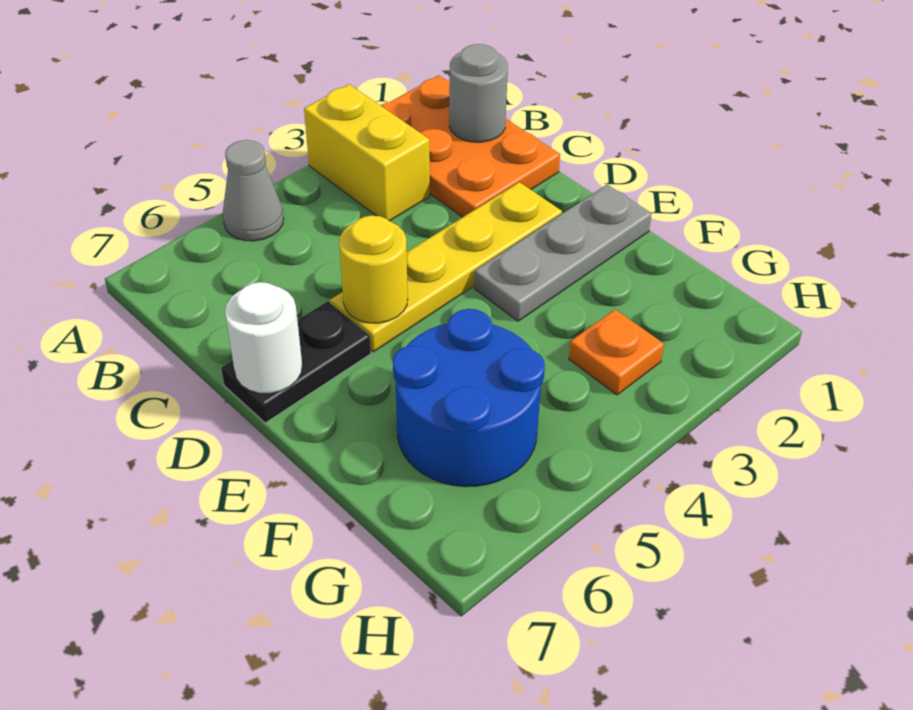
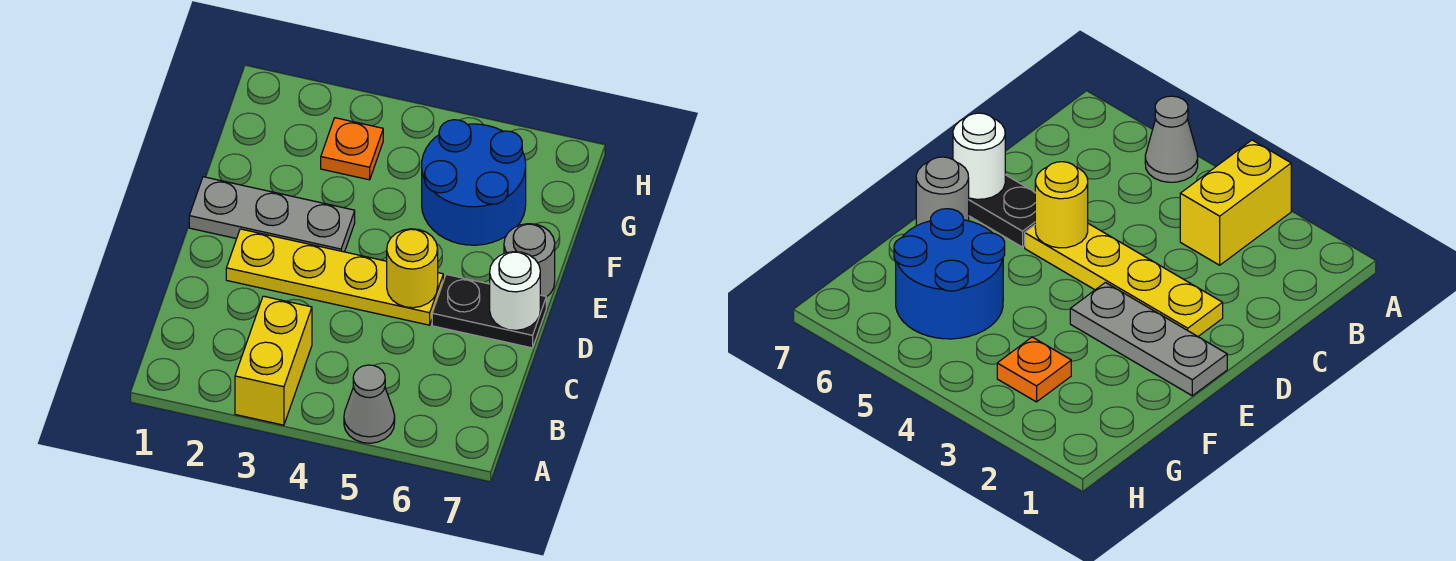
orange 2x3 plate [380,75,560,217] -> none
grey 1x1 round brick [449,44,508,142] -> grey 1x1 round brick moved to [504,224,555,297]

